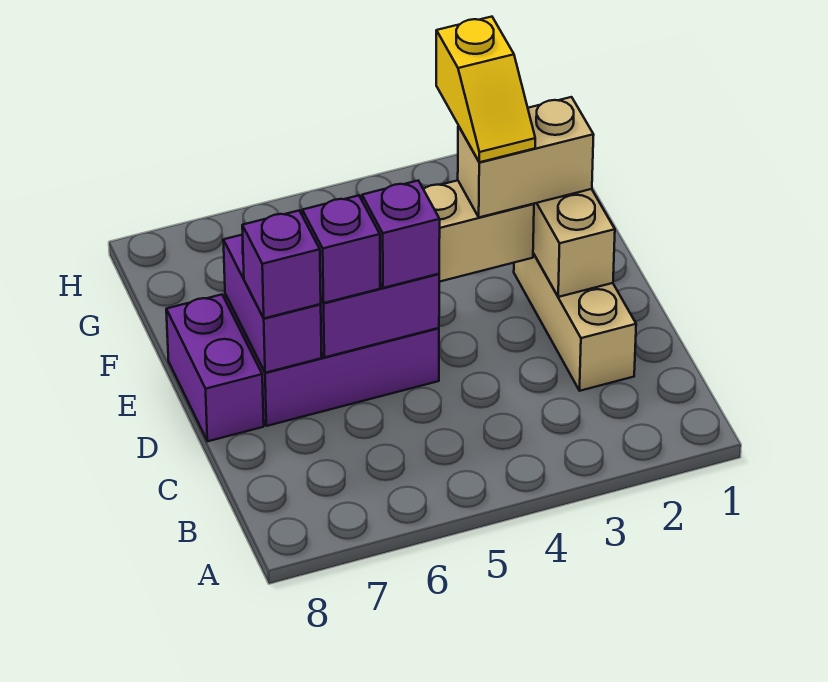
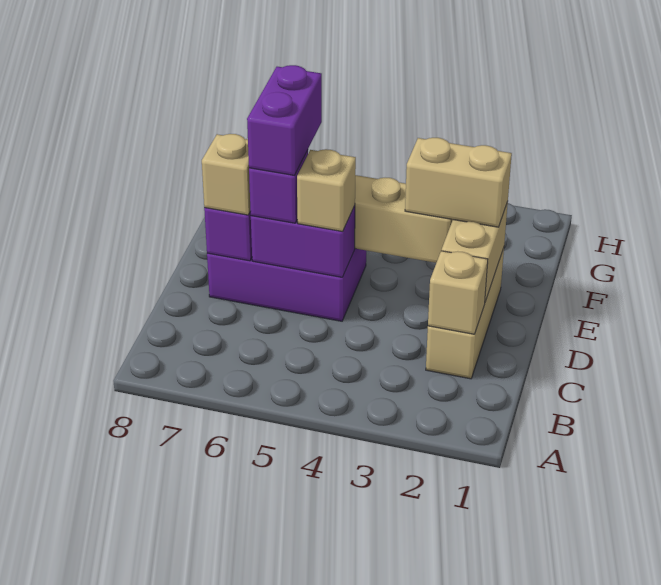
none -> tan 1x1 brick [428,251,488,334]
purple 1x1 brick [362,181,440,288] -> tan 1x1 brick [297,149,356,232]
purple 1x1 brick [242,211,321,318] -> tan 1x1 brick [202,134,251,215]
purple 1x2 brick [166,295,264,441] -> purple 1x2 brick moved to [247,65,322,175]
yellow 1x2 slope [436,17,535,162] -> none

